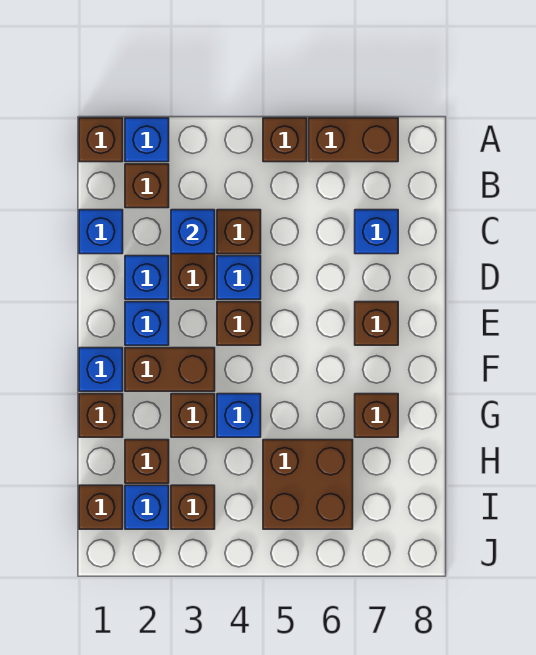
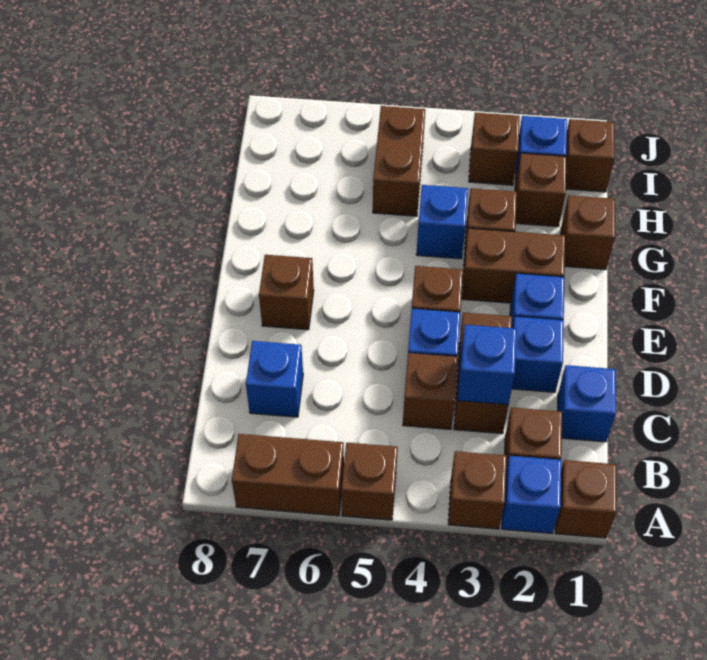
blue 1x1 brick [79,348,123,391] -> none
brown 1x1 brick [355,394,398,437] -> brown 1x1 brick moved to [448,451,507,529]
brown 2x2 brick [263,440,353,529] -> brown 1x2 brick [373,106,425,216]

